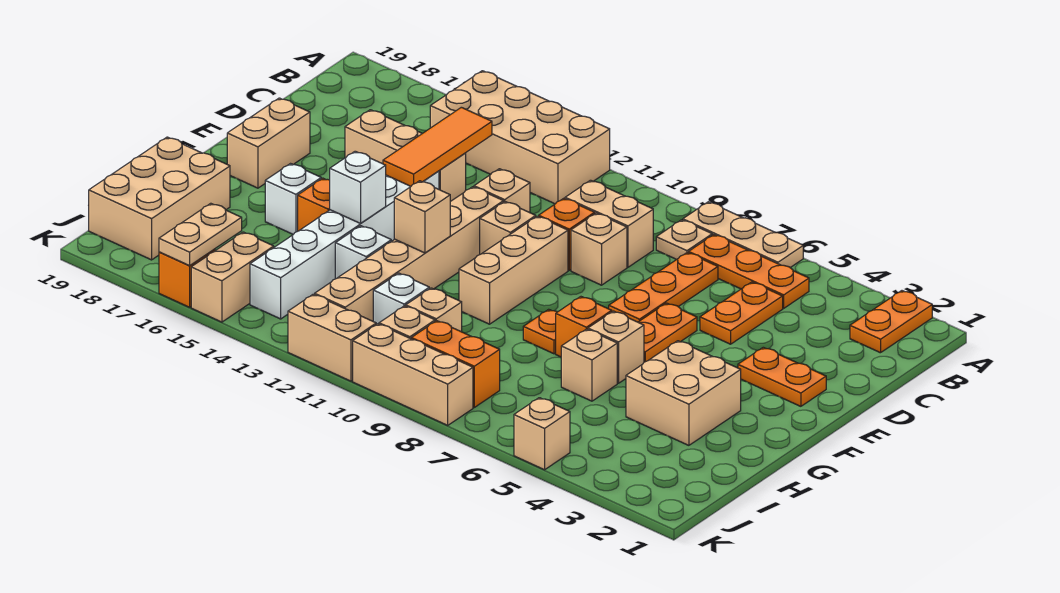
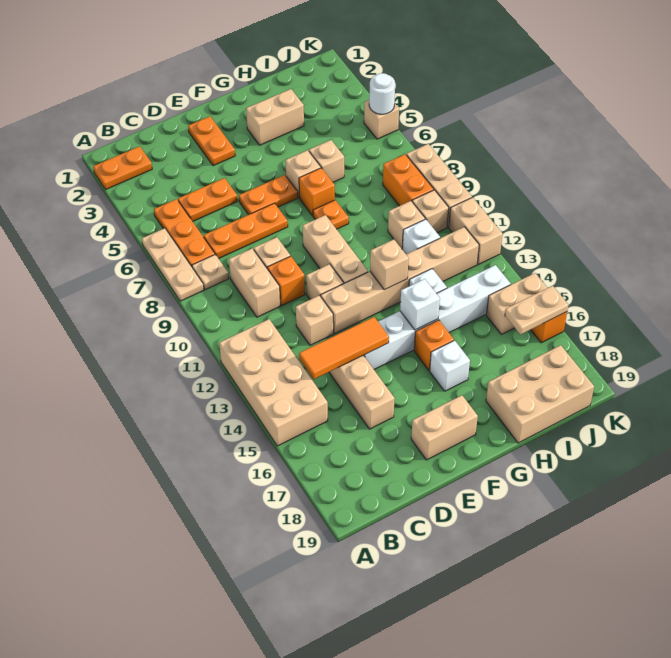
tan 1x3 brick [459,216,568,324] -> tan 1x3 brick turned to [303,215,368,283]
tan 2x2 brick [626,341,741,445] -> tan 1x2 brick [246,89,304,145]
none -> white 1x1 round brick [369,73,395,114]

